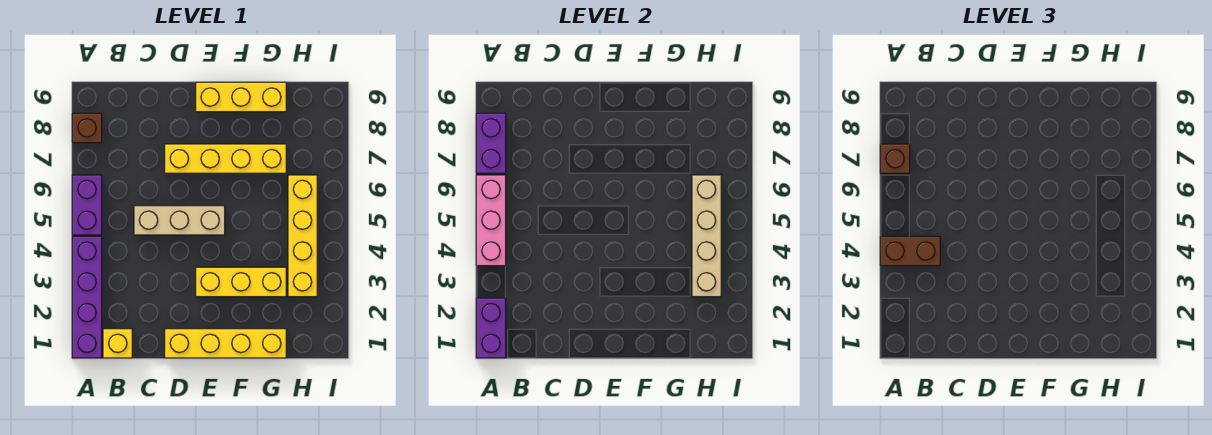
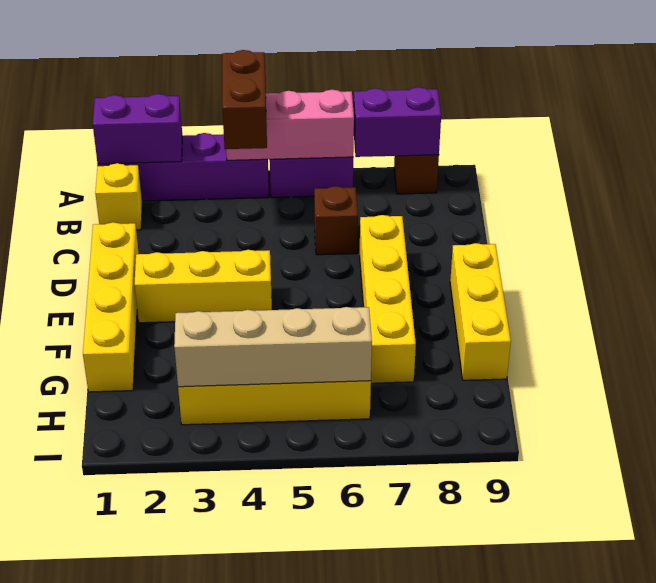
brown 1x1 brick [880,144,910,173] -> brown 1x1 brick moved to [314,186,358,255]
tan 1x3 brick [134,206,225,235] -> none
yellow 1x3 brick [196,267,286,297] -> yellow 1x3 brick turned to [134,250,272,323]

